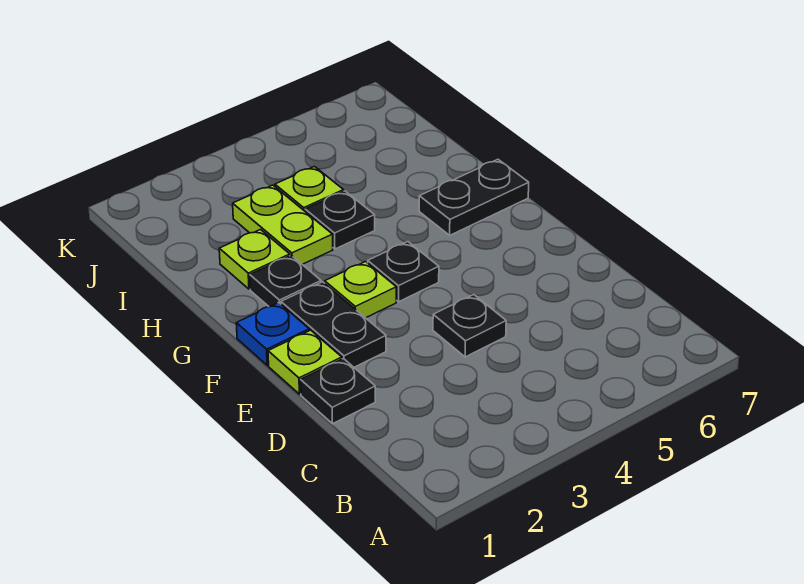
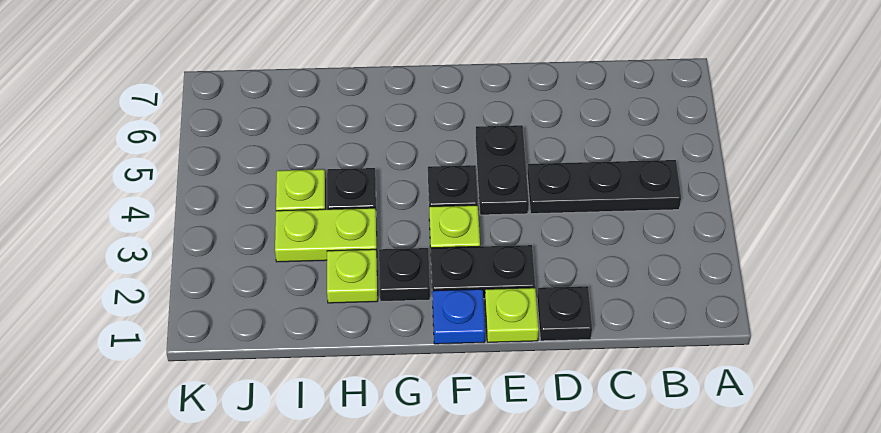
black 1x1 plate [433,295,506,357] -> black 1x3 plate [527,160,681,214]
black 1x2 plate [419,159,529,235] -> black 1x2 plate moved to [475,125,529,215]

